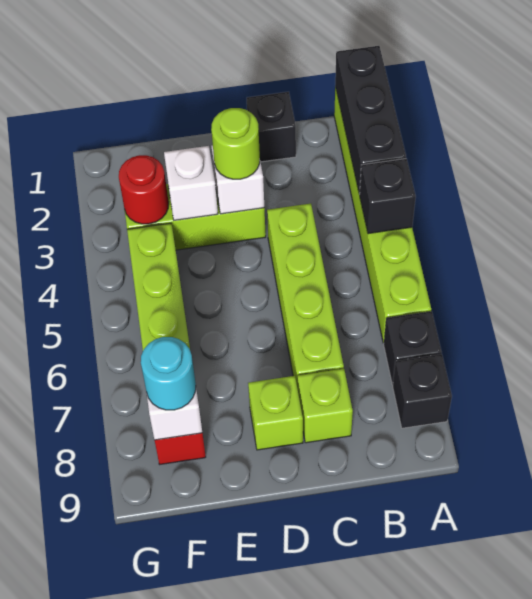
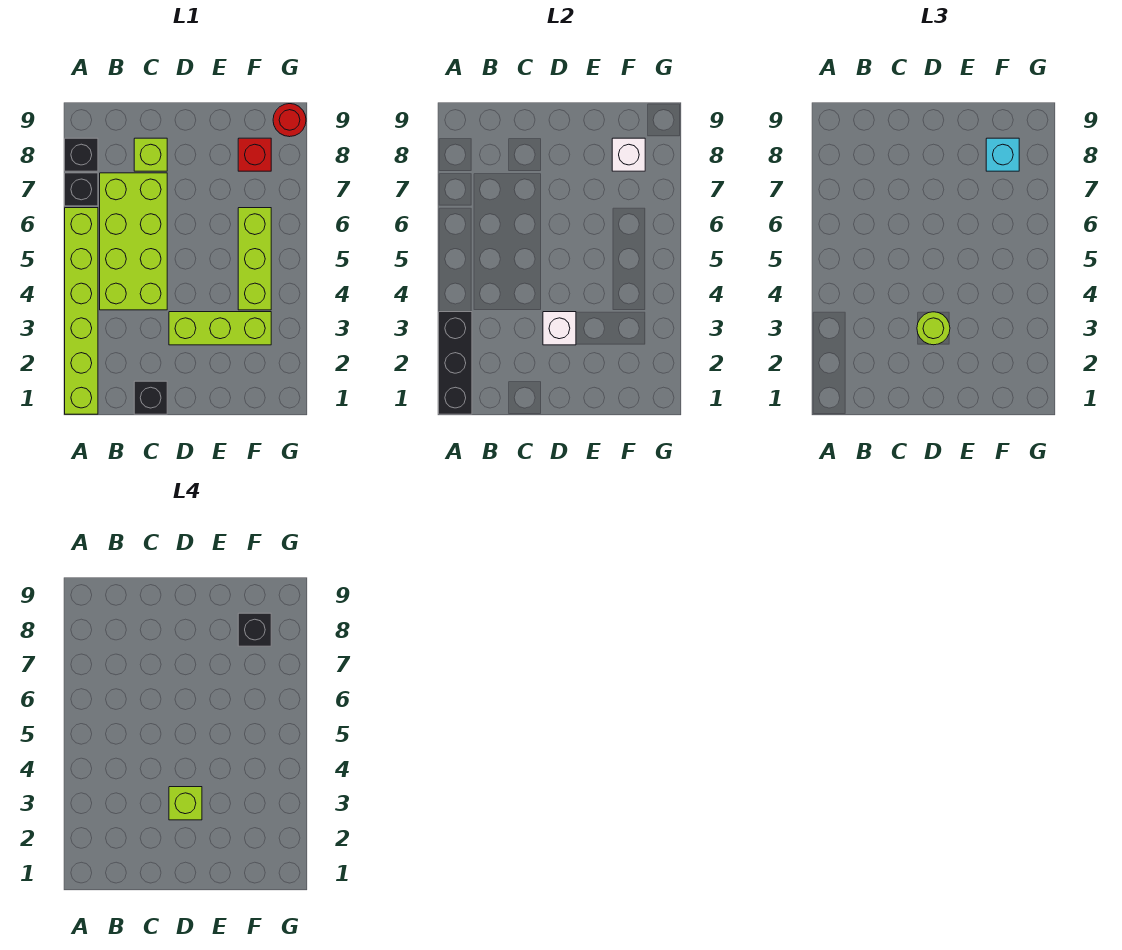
black 1x1 brick [360,159,416,234] -> black 1x1 brick moved to [238,613,271,646]
lime 1x4 brick [267,204,344,389] -> lime 2x4 brick [100,173,167,310]
lime 1x1 brick [248,376,303,450] -> lime 1x1 brick moved to [169,787,202,820]
white 1x1 brick [164,146,218,220] -> none
red 1x1 round brick [119,155,169,224] -> red 1x1 round brick moved to [273,104,306,137]
cyan 1x1 round brick [141,337,196,410] -> cyan 1x1 brick [986,138,1019,171]

